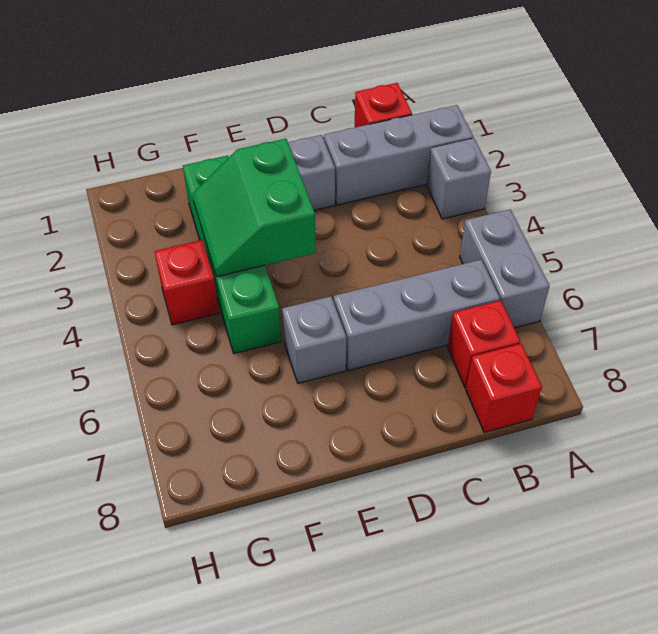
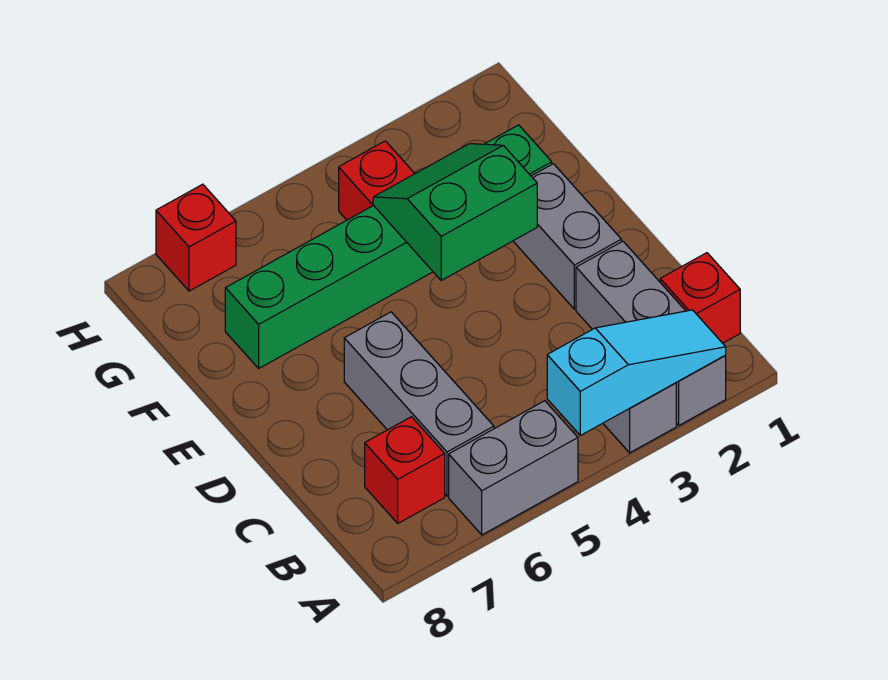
none -> cyan 1x3 slope [547,310,726,435]
red 1x1 brick [466,344,542,432] -> red 1x1 brick moved to [156,184,236,291]
grey 1x1 brick [282,296,346,383] -> none
green 1x4 brick [183,156,281,354] -> green 1x6 brick [225,125,552,368]

